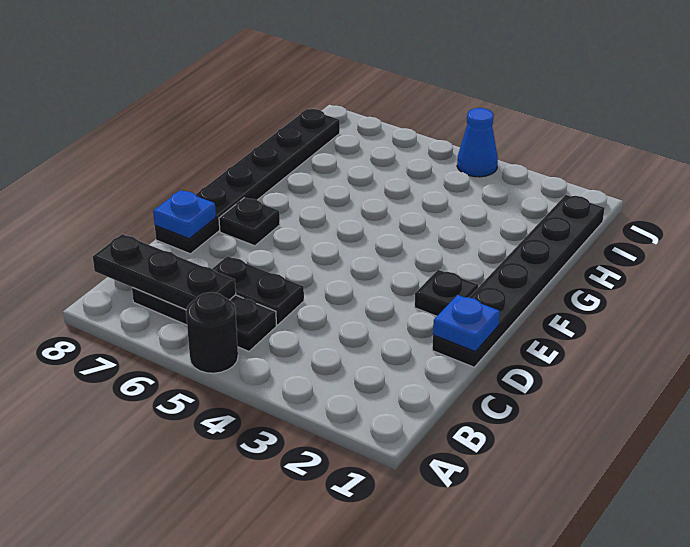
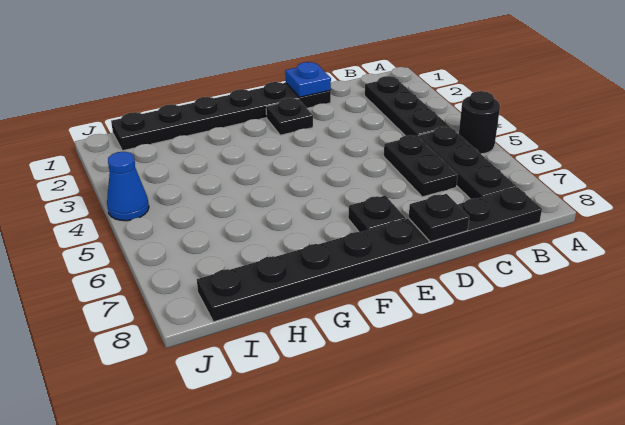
black 1x3 plate [93,234,236,310] -> black 1x3 plate moved to [365,76,450,137]
black 1x6 plate [155,109,340,254] -> black 1x8 plate [197,187,542,322]
blue 1x1 plate [153,190,216,239] -> black 1x1 plate [409,194,469,242]

